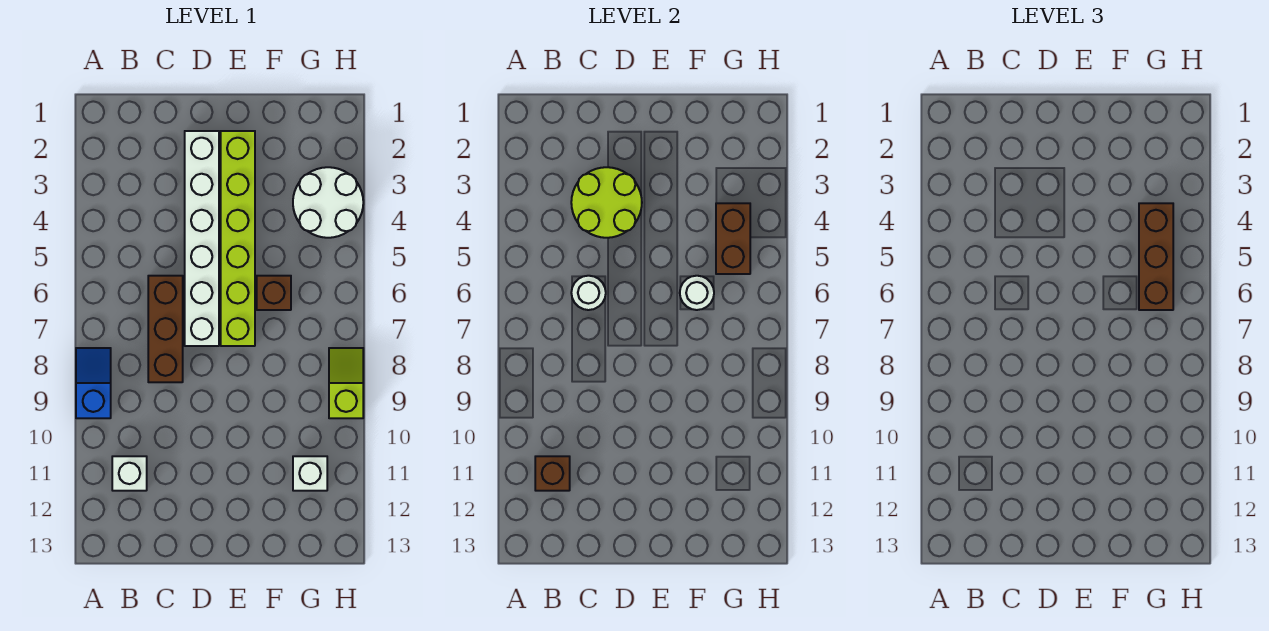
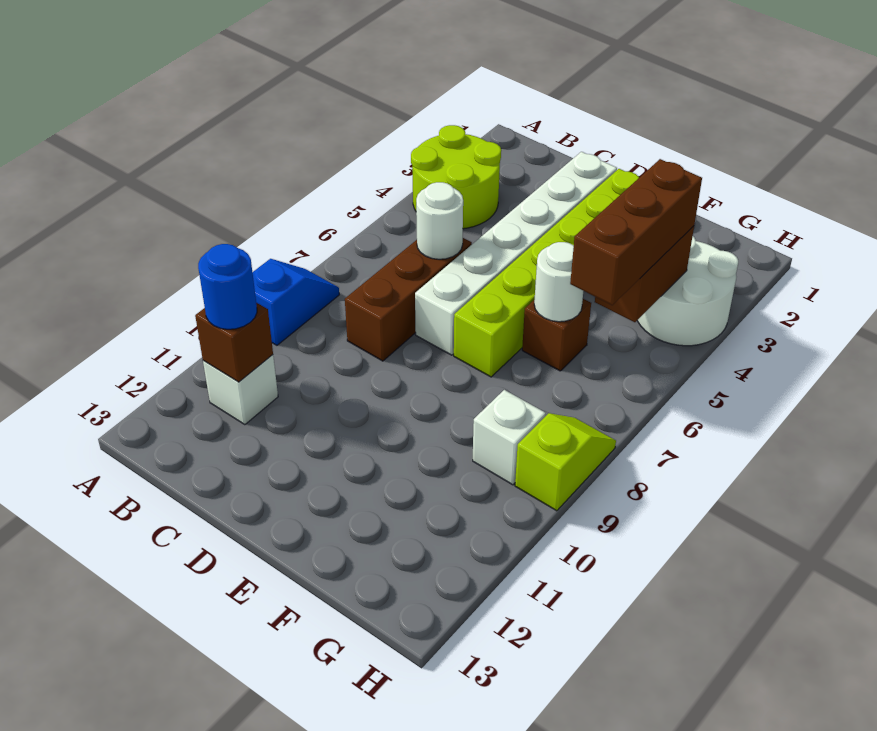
none -> blue 1x1 round brick [198,244,257,329]
lime 2x2 round brick [571,167,642,238] -> lime 2x2 round brick moved to [411,125,501,229]
white 1x1 brick [293,456,327,491] -> white 1x1 brick moved to [473,390,546,485]

